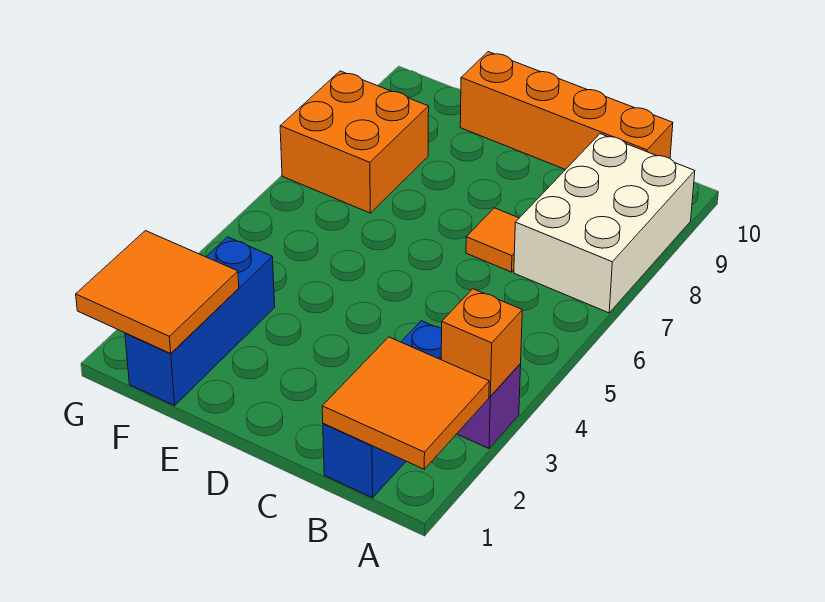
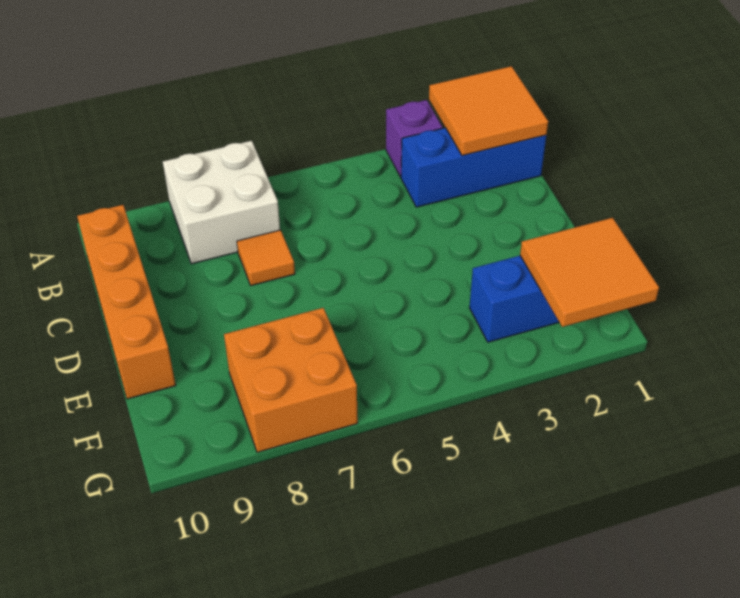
orange 1x1 brick [441,289,522,396] -> none
white 2x3 brick [514,134,695,313] -> white 2x2 brick [163,141,280,264]

